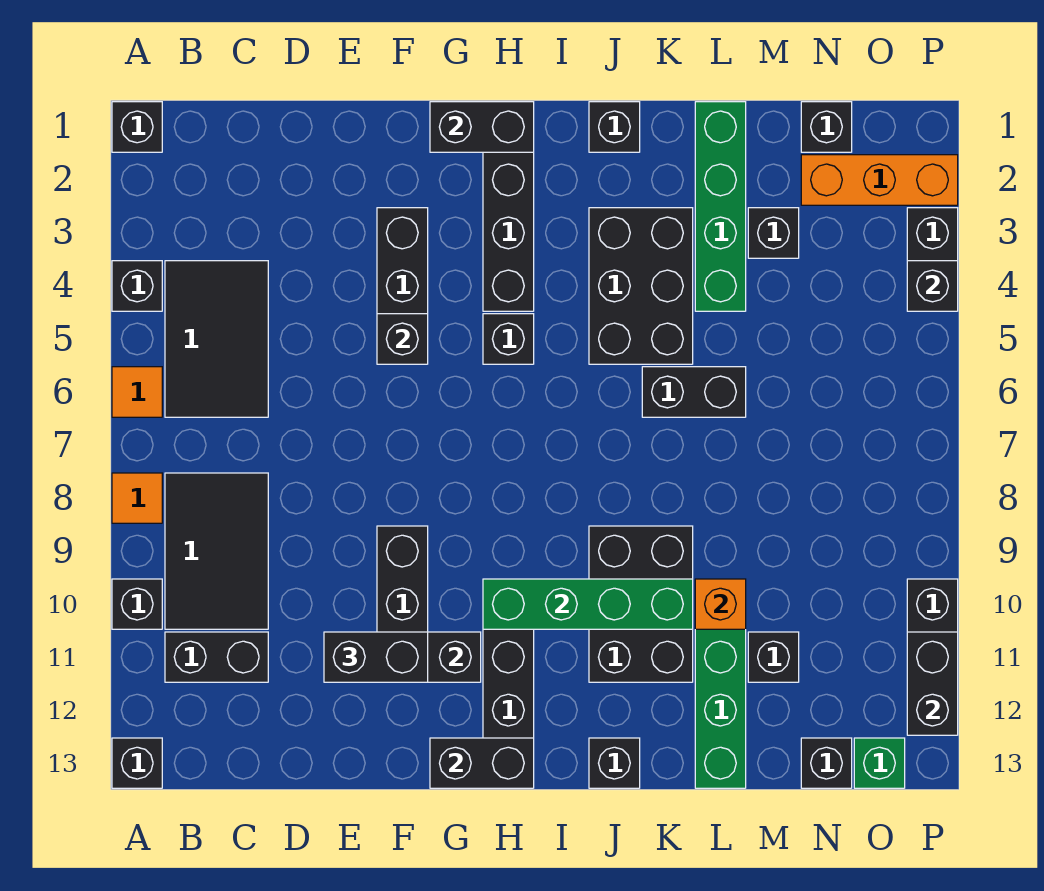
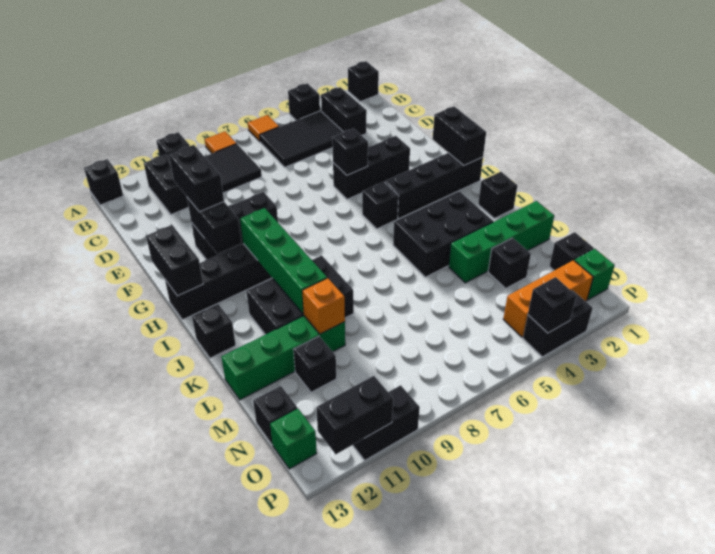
black 1x2 brick [642,367,746,417] -> black 1x2 brick moved to [321,87,367,135]
orange 1x3 brick [801,155,958,205] -> orange 1x3 brick turned to [503,260,593,337]
none -> green 1x1 brick [574,249,615,300]

